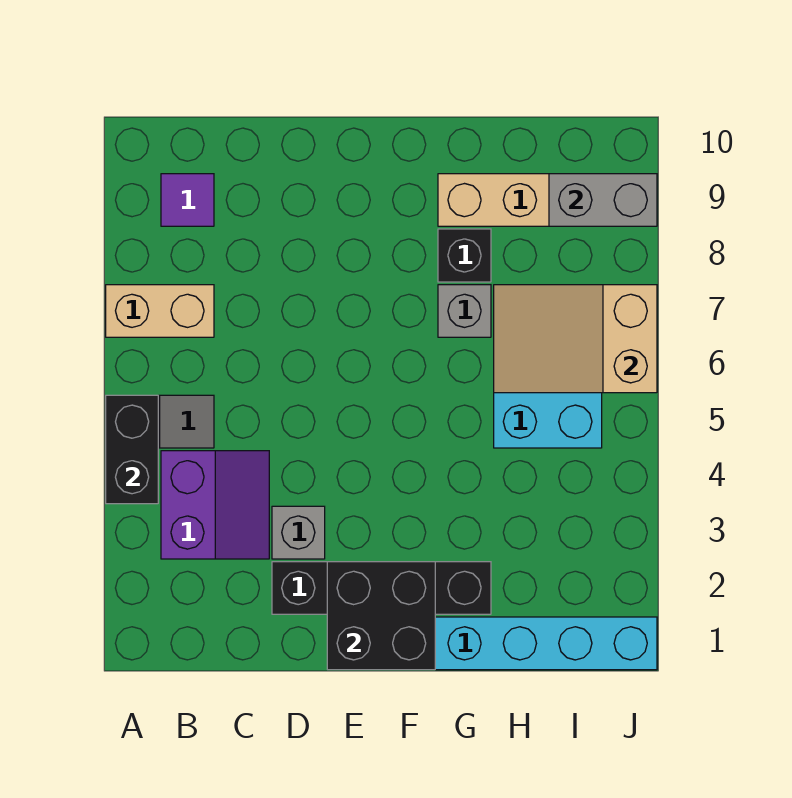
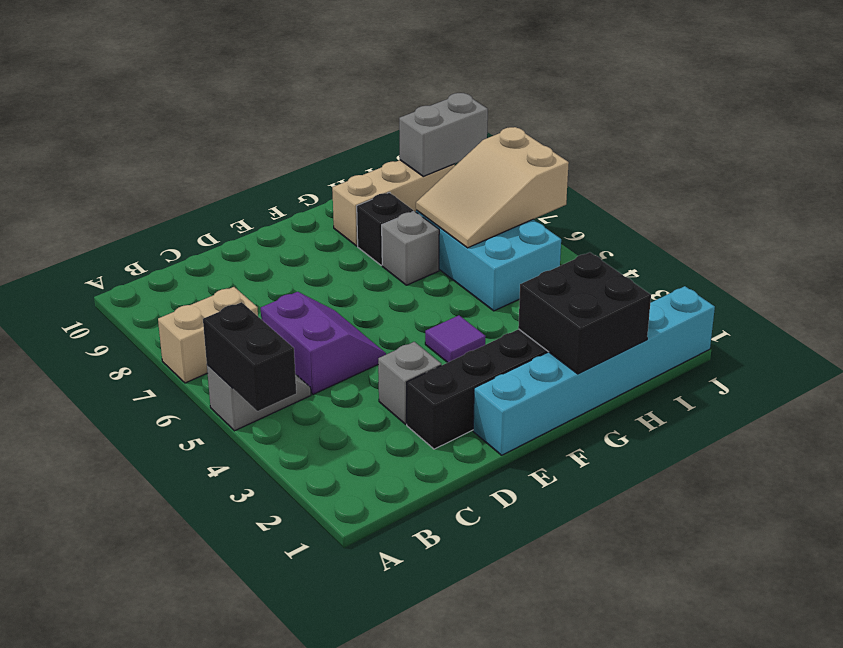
purple 2x2 slope [161,451,269,559] -> purple 2x2 slope moved to [261,292,386,394]
purple 1x1 tile [161,174,214,226] -> purple 1x1 tile moved to [425,315,486,363]
black 2x2 brick [327,562,435,670] -> black 2x2 brick moved to [518,252,651,374]

